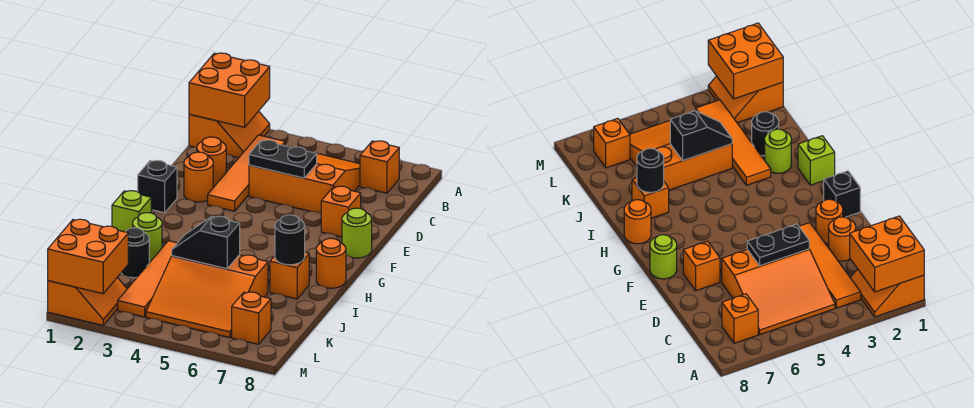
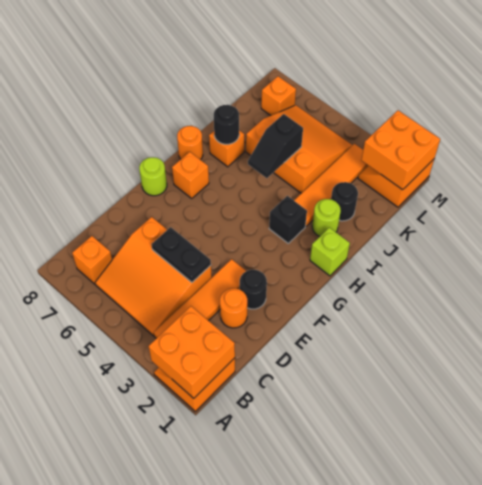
orange 1x1 round brick [184,152,213,202] -> black 1x1 round brick [240,270,267,309]
orange 1x1 brick [321,186,361,237] -> orange 1x1 brick moved to [172,152,209,198]
black 1x1 brick [138,160,177,213] -> black 1x1 brick moved to [269,196,307,243]
black 1x2 slope [172,216,240,269] -> black 1x2 slope turned to [248,114,303,178]

